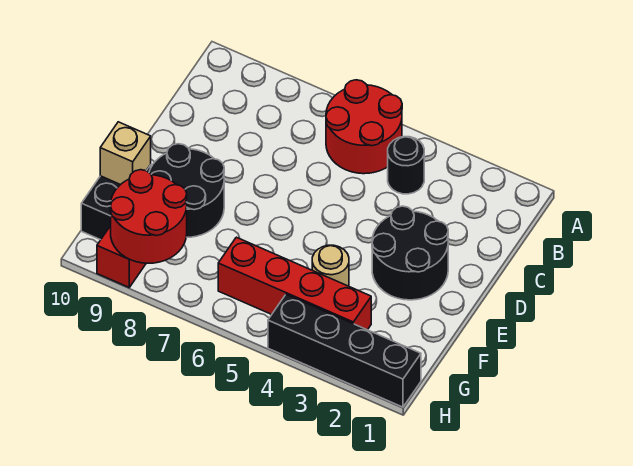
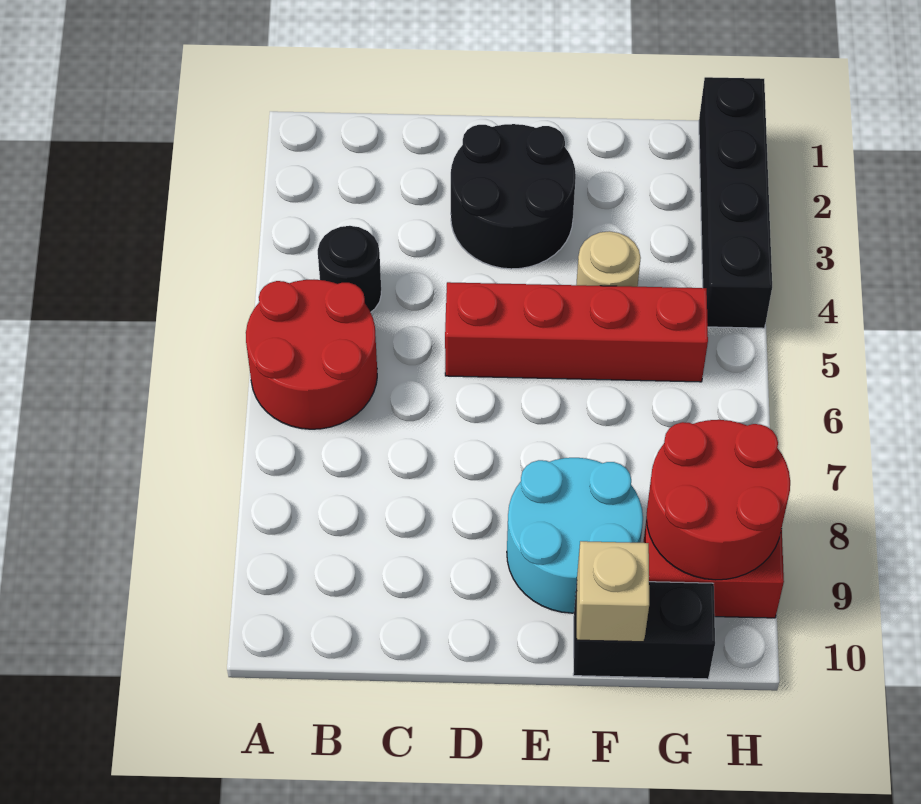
black 2x2 round brick [149,144,224,237] -> cyan 2x2 round brick [507,458,643,613]
red 1x4 brick [218,237,371,330] -> red 1x4 brick turned to [445,282,708,382]

